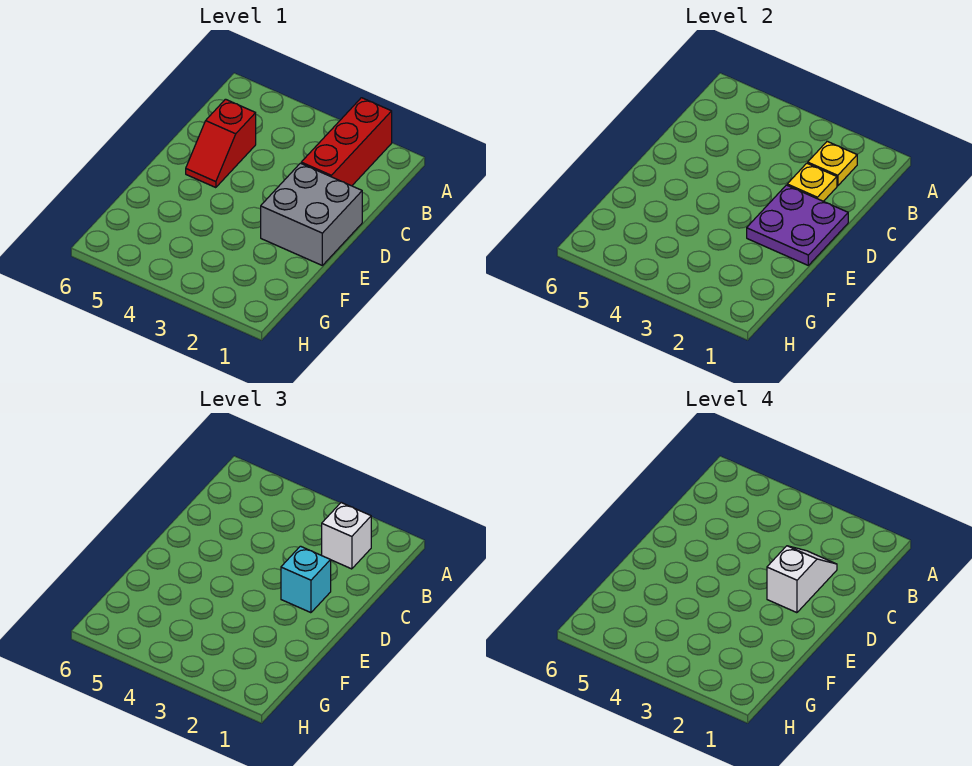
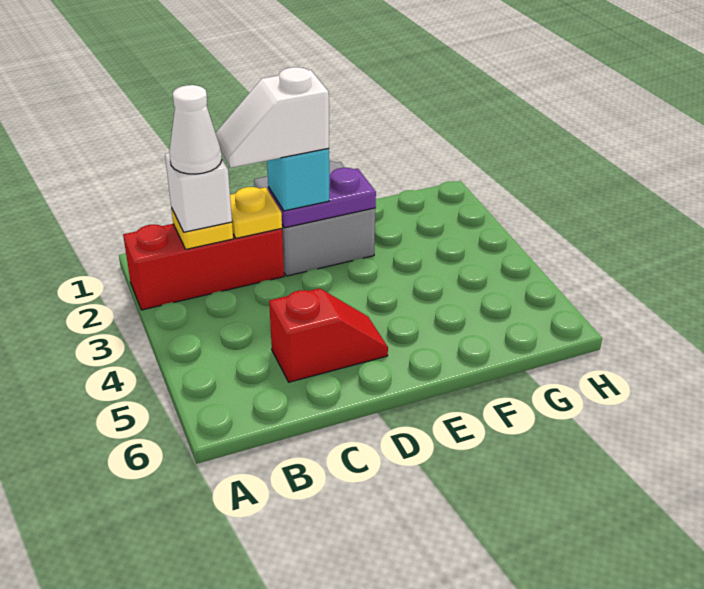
none -> white 1x1 cone [169,85,222,174]
purple 2x2 plate [747,185,848,265] -> purple 1x2 plate [268,168,376,228]

